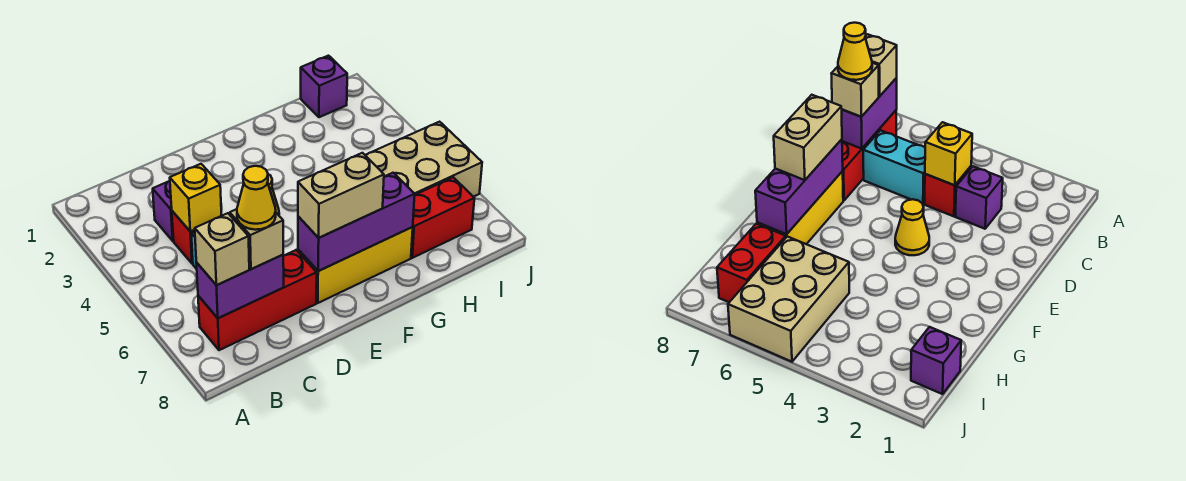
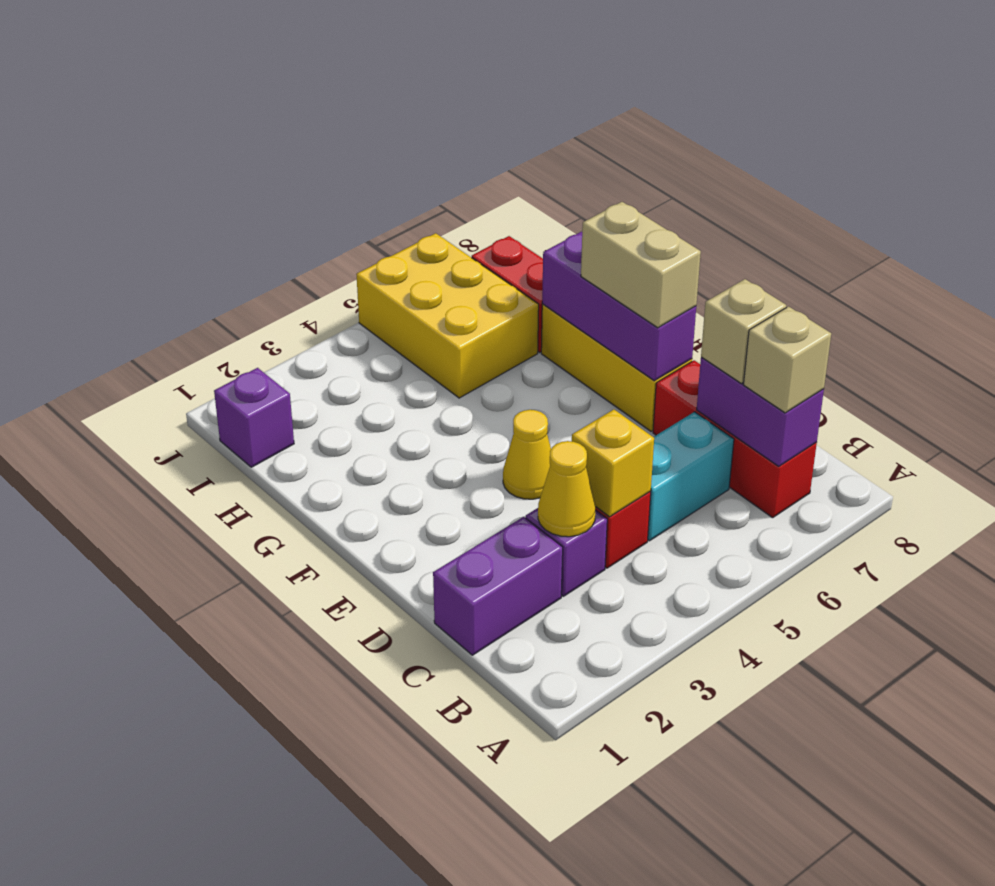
none -> purple 1x2 brick [433,517,563,655]
yellow 1x1 cone [237,166,276,230] -> yellow 1x1 cone moved to [538,441,596,537]
tan 2x3 brick [365,122,482,197] -> yellow 2x3 brick [356,233,539,398]

